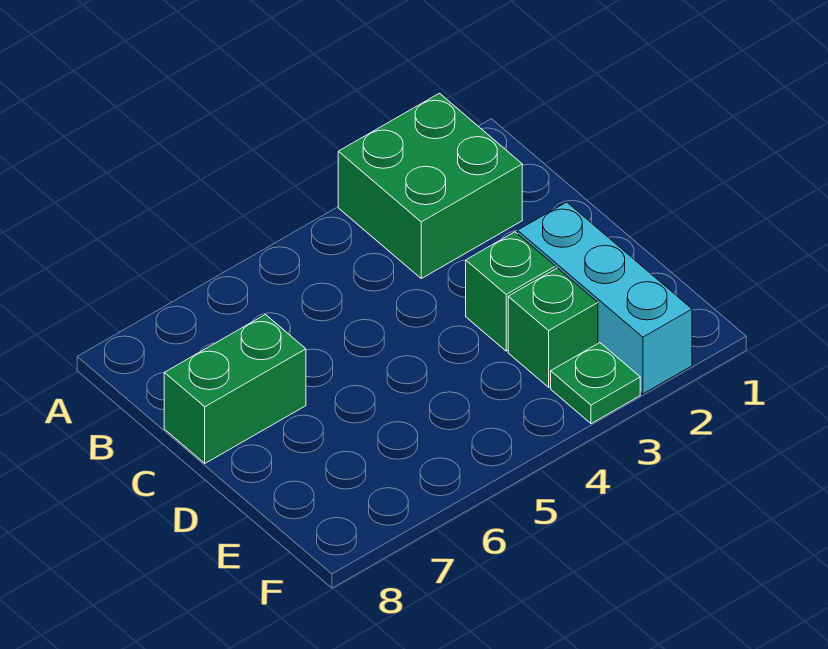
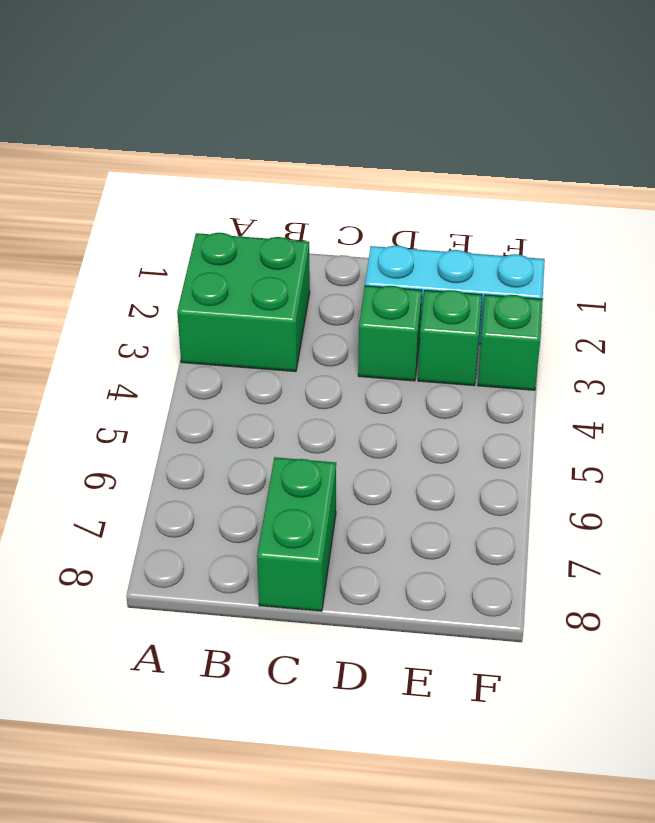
green 1x1 plate [551,343,640,424] -> green 1x1 brick [478,295,543,390]

